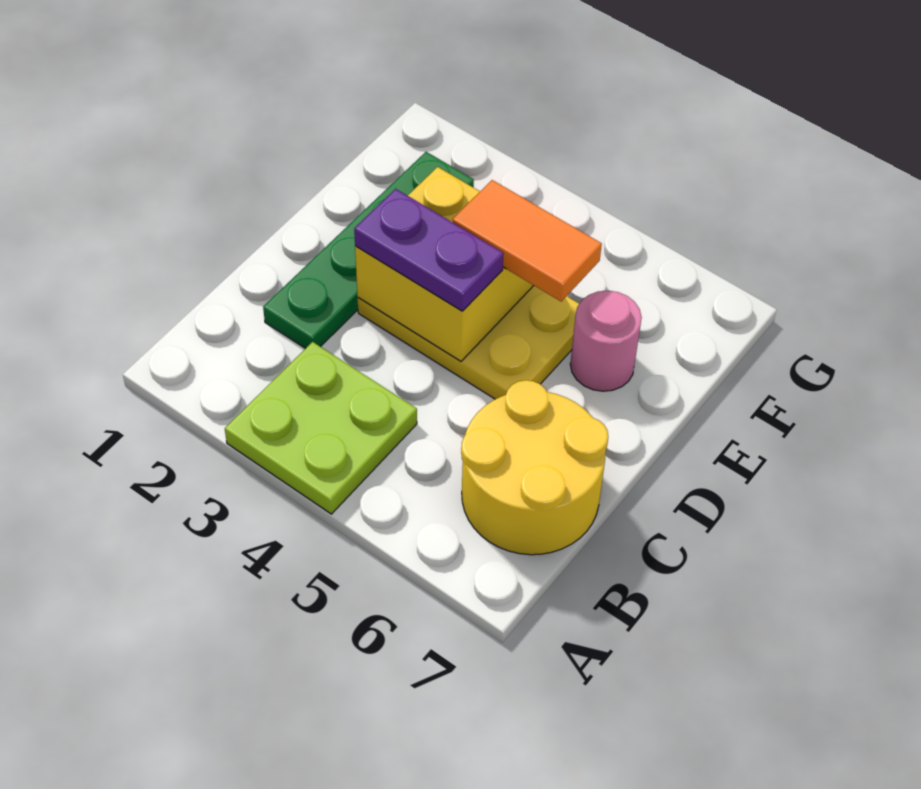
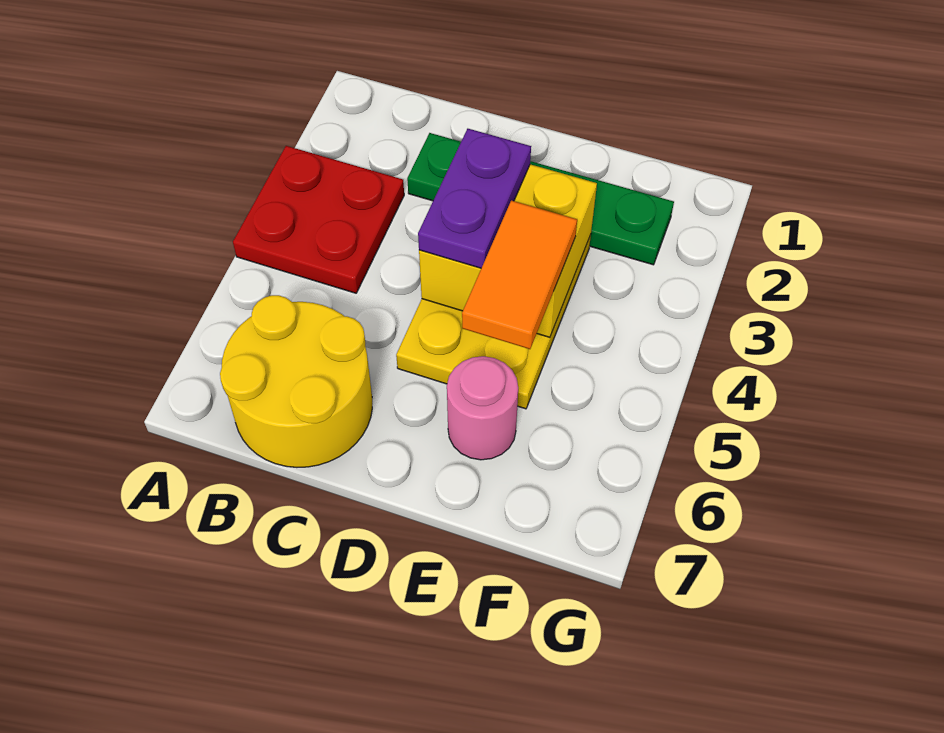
lime 2x2 plate [225,342,417,514] -> red 2x2 plate [233,146,404,293]

